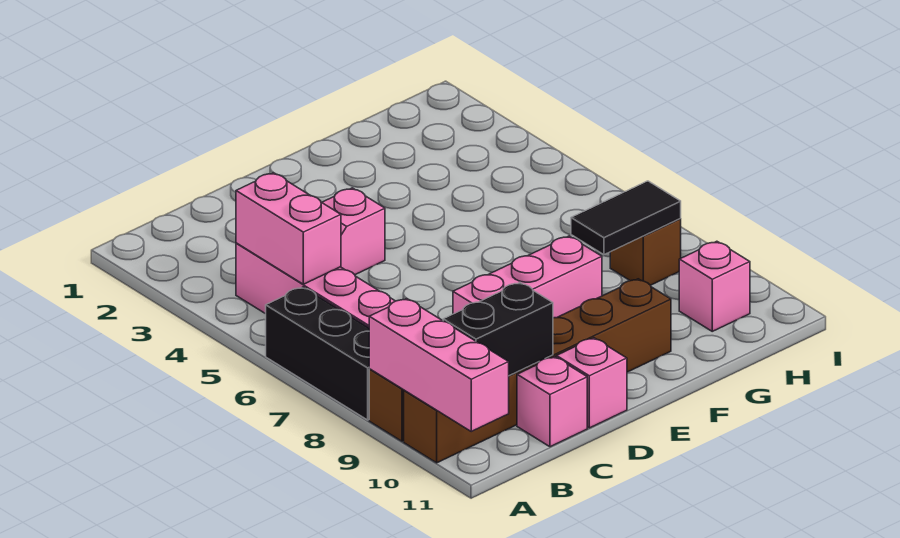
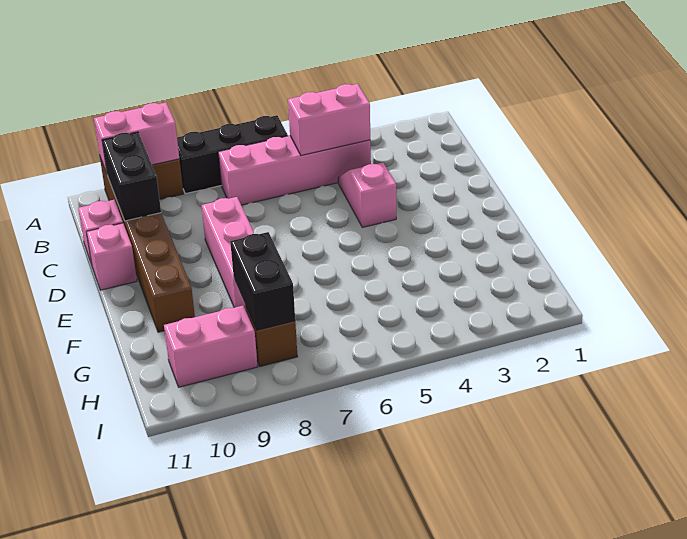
pink 1x3 brick [369,298,509,431] -> pink 1x2 brick [94,103,179,173]
black 1x2 tile [571,181,681,255] -> black 1x2 brick [230,232,295,330]
pink 1x1 brick [679,241,750,331] -> pink 1x2 brick [164,306,258,387]

